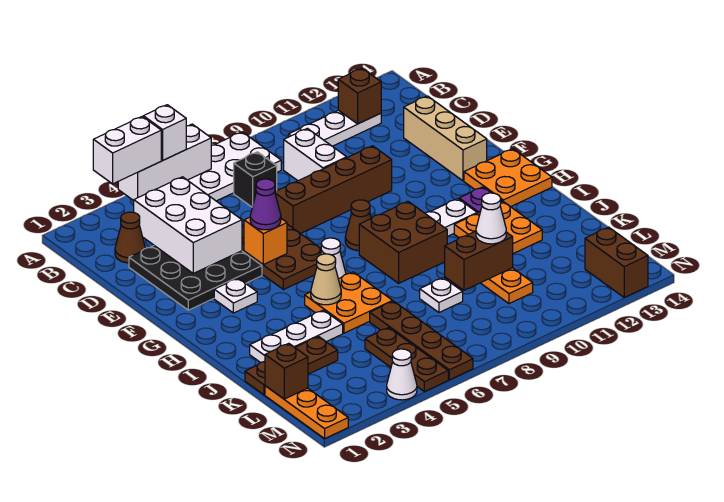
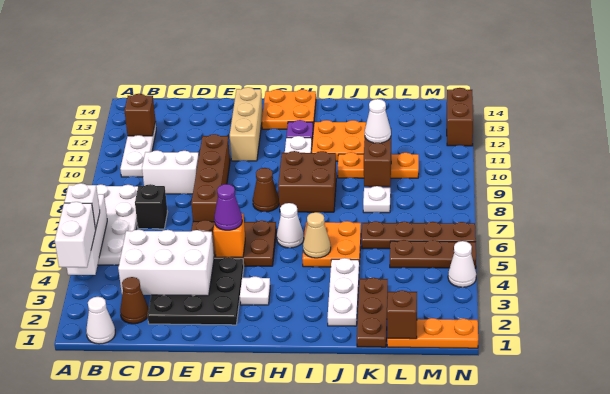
none -> white 1x1 cone [86,297,115,344]
tan 1x3 brick [404,96,487,181] -> tan 1x3 brick turned to [230,87,263,161]
brown 1x2 brick [585,227,648,297] -> brown 1x2 brick turned to [447,88,473,146]

